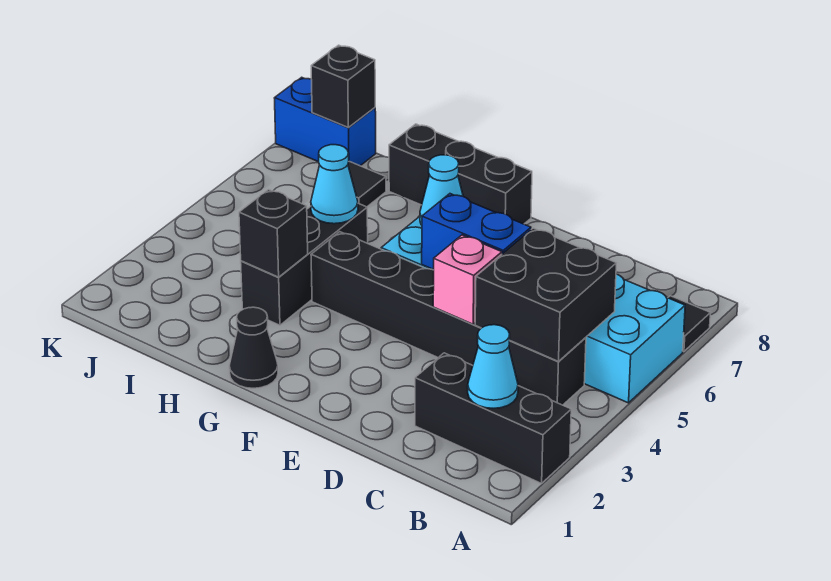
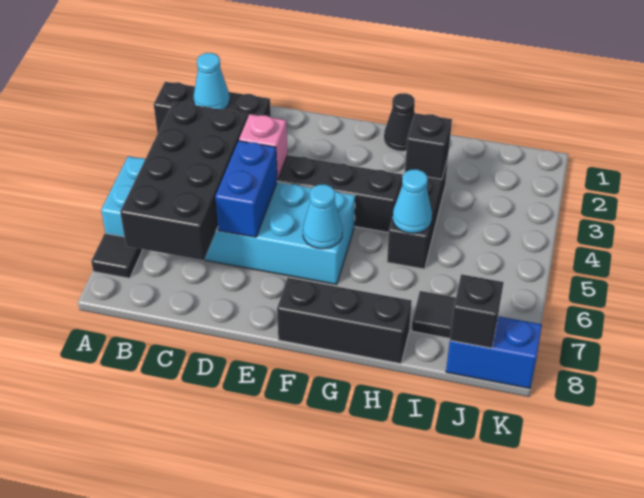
black 2x2 brick [475,228,616,362] -> black 2x4 brick [120,102,248,260]
blue 1x2 brick [422,194,531,270] -> blue 1x2 brick turned to [215,141,277,237]

